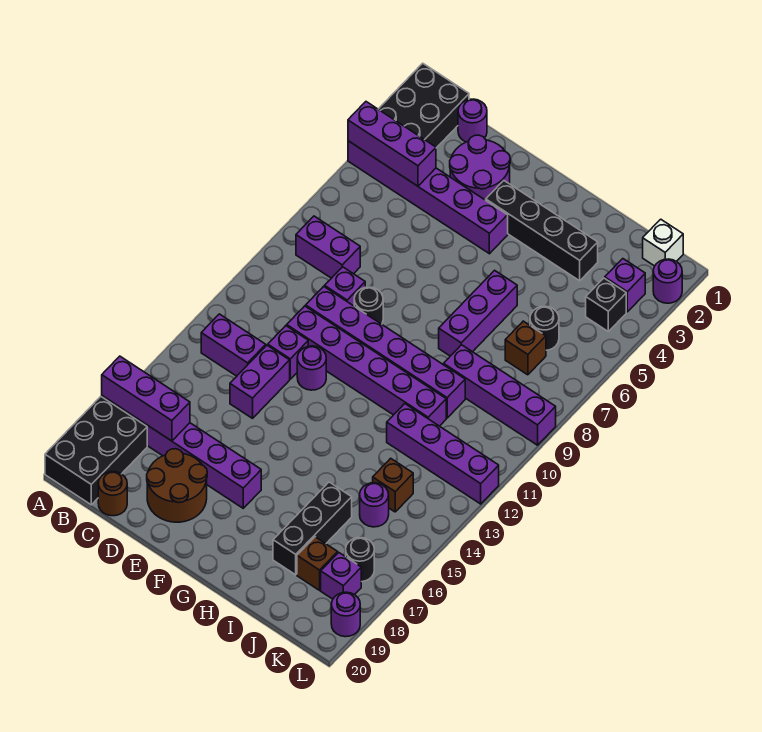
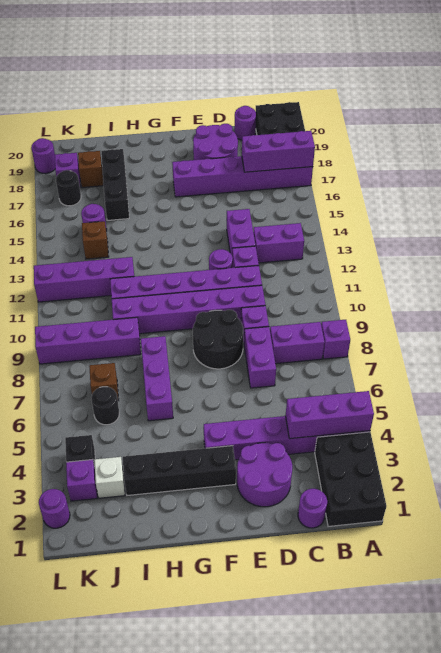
none -> purple 1x1 brick [321,320,350,359]
brown 1x1 round brick [98,472,127,516] -> purple 1x1 round brick [235,106,256,140]
none -> purple 1x2 brick [244,327,276,388]
brown 2x2 round brick [147,449,207,522] -> purple 2x2 round brick [193,124,238,160]
black 1x1 round brick [354,287,383,324] -> black 2x2 round brick [193,310,243,369]
white 1x1 brick [643,219,683,266] -> white 1x1 brick moved to [94,457,125,498]

